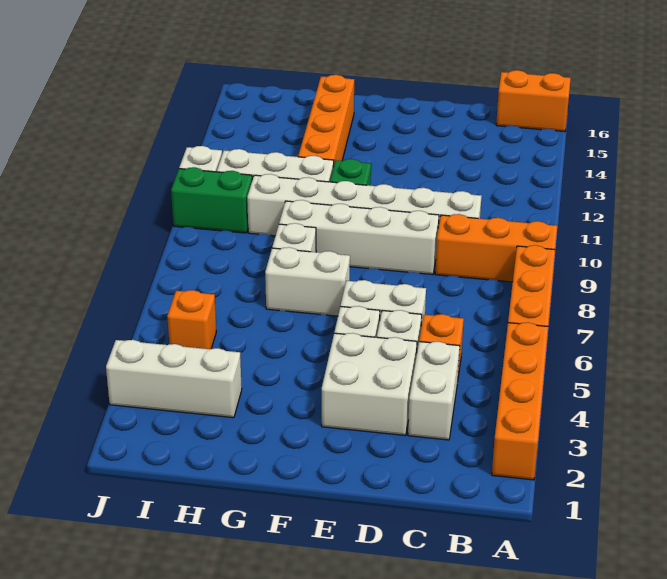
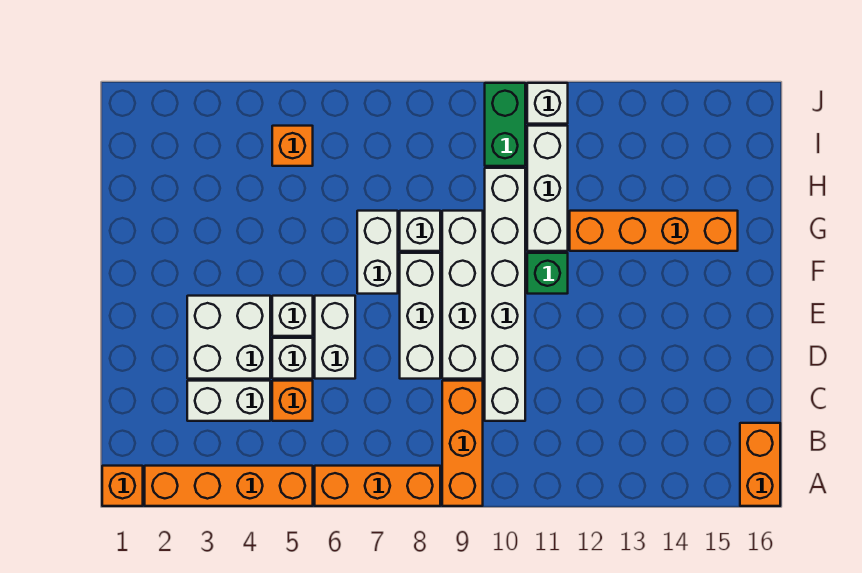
none -> orange 1x1 brick [102,466,143,506]
white 1x3 brick [106,340,242,418] -> white 1x3 brick moved to [400,253,440,379]

